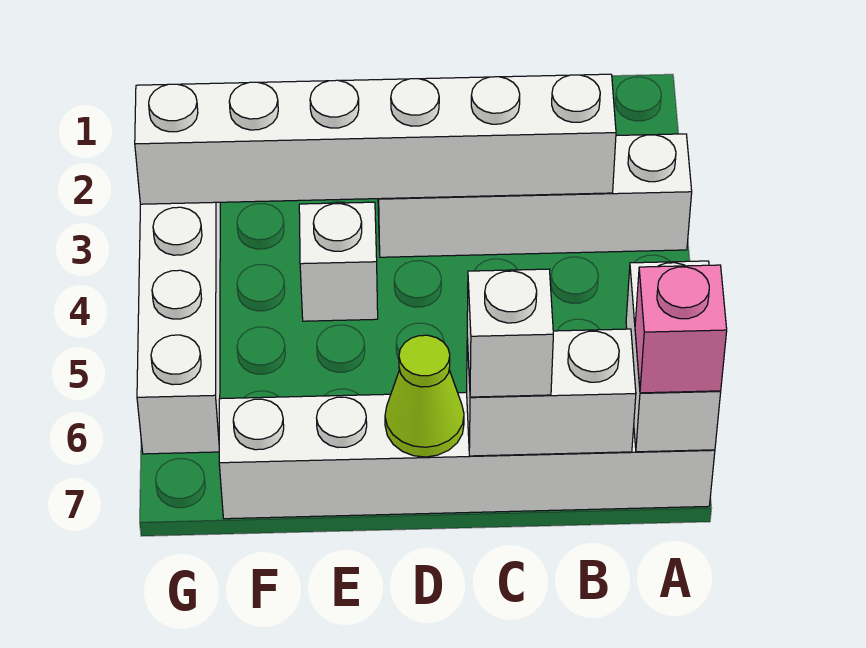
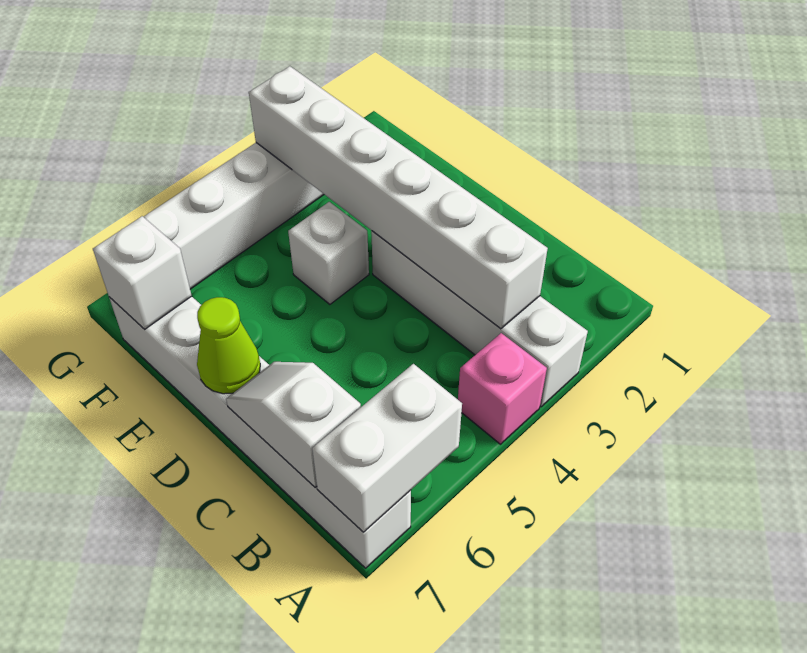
pink 1x1 brick [635,265,727,393] -> pink 1x1 brick moved to [458,333,547,444]
white 1x2 brick [467,329,636,456] -> white 1x2 slope [226,362,361,487]
white 1x1 brick [467,269,553,397] -> white 1x1 brick moved to [93,216,192,329]

